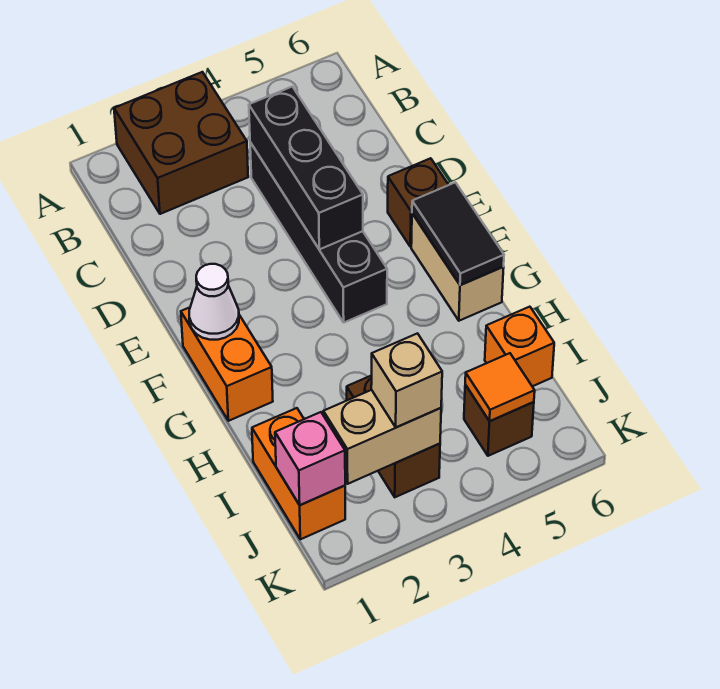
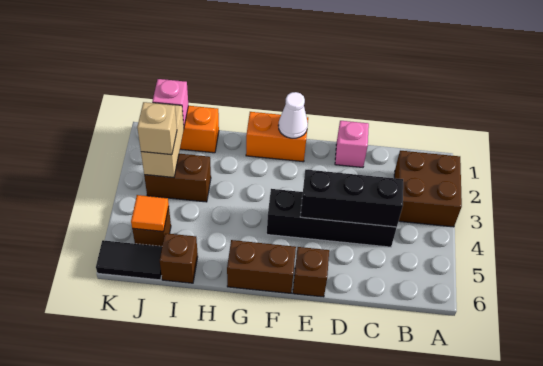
none -> pink 1x1 brick [335,121,369,167]
tan 1x2 brick [411,213,504,321] -> brown 1x2 brick [227,240,296,293]
black 1x2 tile [412,182,504,285] -> black 1x2 tile moved to [96,240,162,280]
orange 1x1 brick [485,307,554,386] -> brown 1x1 brick [160,233,198,283]

